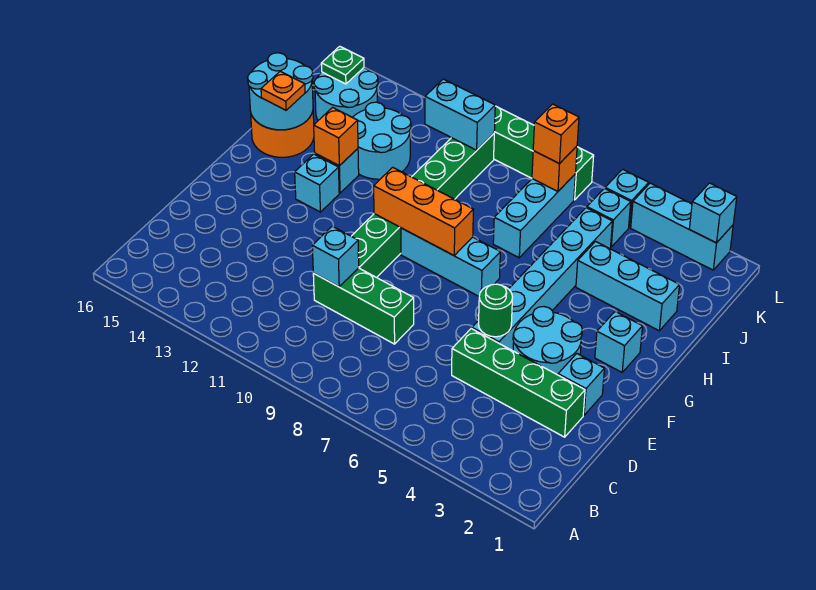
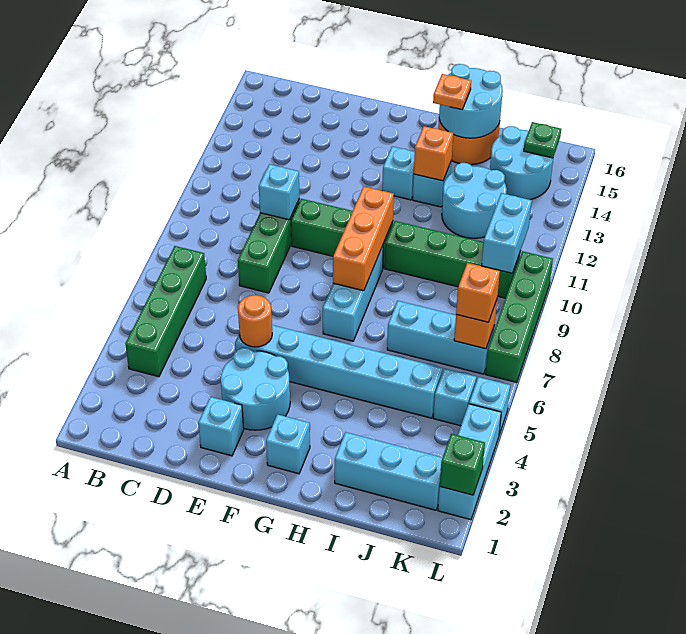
green 1x4 brick [452,329,585,437] -> green 1x4 brick moved to [125,246,206,377]
green 1x1 round brick [479,284,513,337] -> orange 1x1 round brick [238,295,272,347]
cyan 1x3 brick [576,242,680,331] -> cyan 1x3 brick turned to [335,432,442,510]
cyan 1x1 brick [689,183,737,243] -> green 1x1 brick [440,434,485,495]

